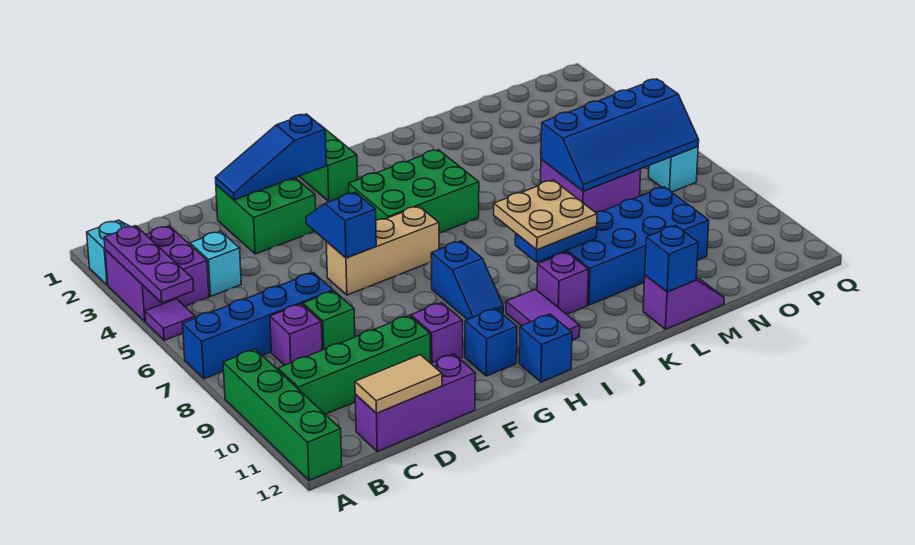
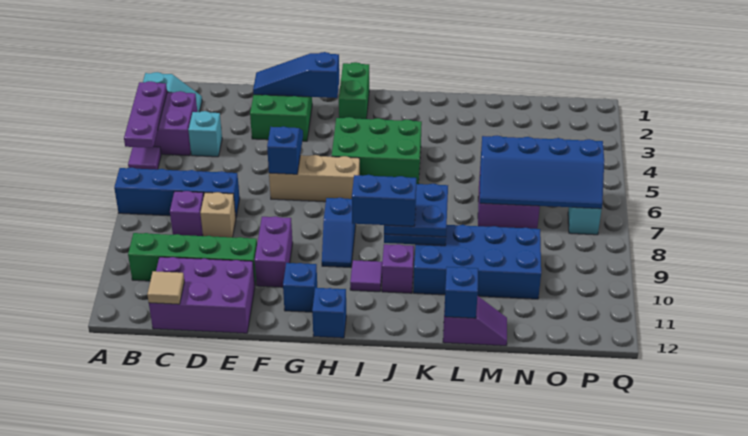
green 1x4 brick [223,349,342,480] -> none
purple 1x3 brick [355,354,475,451] -> purple 2x3 brick [149,257,255,333]
tan 1x2 tile [355,355,442,413] -> tan 1x1 tile [147,271,184,304]
green 1x1 brick [303,291,355,350] -> tan 1x1 brick [200,192,236,237]
purple 1x1 brick [411,303,463,363] -> purple 1x2 brick [255,216,293,287]
none -> blue 1x2 brick [352,175,417,226]
purple 1x2 tile [506,289,580,340] -> purple 1x1 tile [350,260,382,292]
tan 2x2 plate [494,180,597,250] -> blue 2x2 plate [384,184,448,237]

